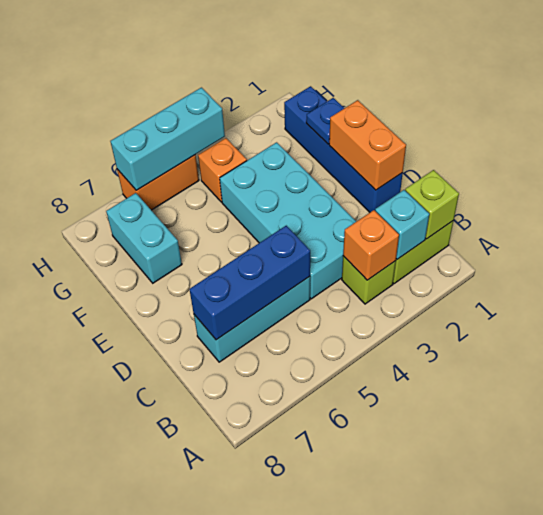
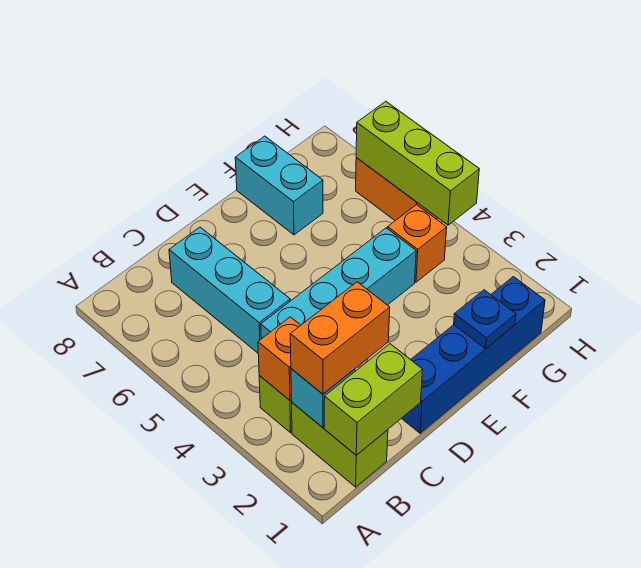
lime 1x1 brick [405,170,459,239] -> lime 1x2 brick [324,344,423,455]
cyan 2x4 brick [220,142,356,299] -> cyan 1x4 brick [261,228,416,339]
blue 1x3 brick [189,226,310,340] -> none
orange 1x2 brick [329,100,406,190] -> orange 1x2 brick moved to [290,282,390,394]
cyan 1x2 brick [106,193,182,283] -> cyan 1x2 brick turned to [235,136,323,235]
cyan 1x3 brick [110,88,225,190] -> lime 1x3 brick [356,101,479,225]

